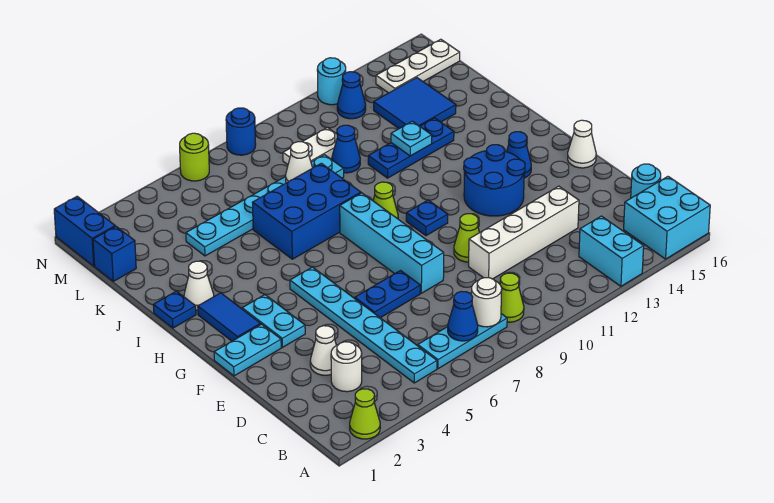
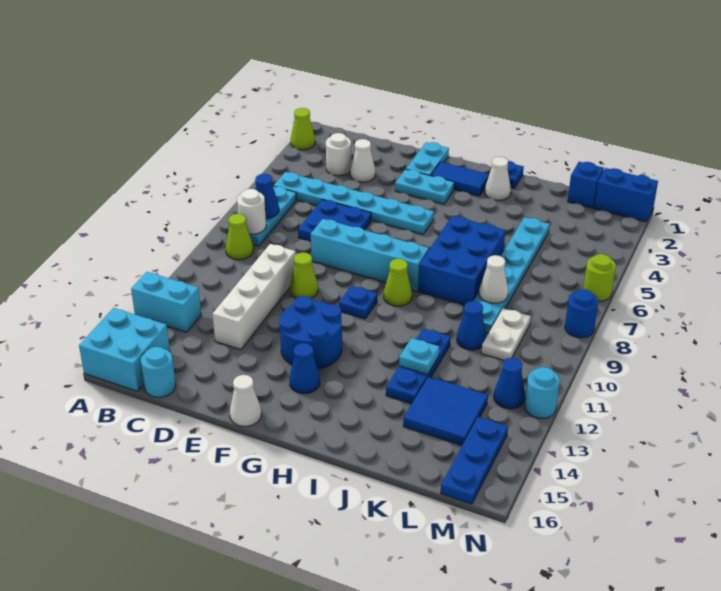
blue 1x2 plate [355,271,420,318] -> blue 2x2 plate [298,199,371,241]
white 1x3 plate [376,39,460,93] -> blue 1x3 plate [441,417,508,504]

